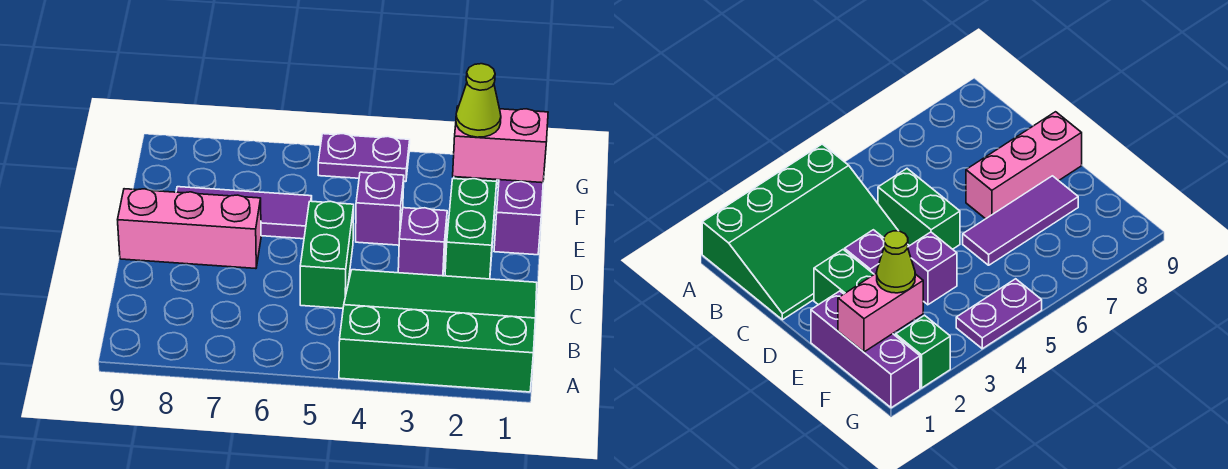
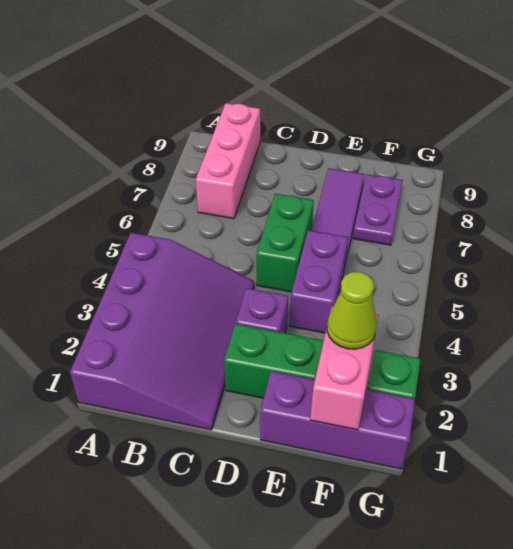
green 3x4 slope [339,270,537,392] -> purple 3x4 slope [70,233,254,430]
green 1x2 brick [300,201,354,308] -> green 1x2 brick turned to [257,194,314,292]
pink 1x3 brick [118,189,261,269] -> pink 1x3 brick moved to [196,103,260,219]
purple 1x1 brick [356,172,404,245] -> purple 1x2 brick [289,230,348,333]
purple 1x2 plate [318,134,410,182] -> purple 1x2 plate moved to [353,174,403,245]

